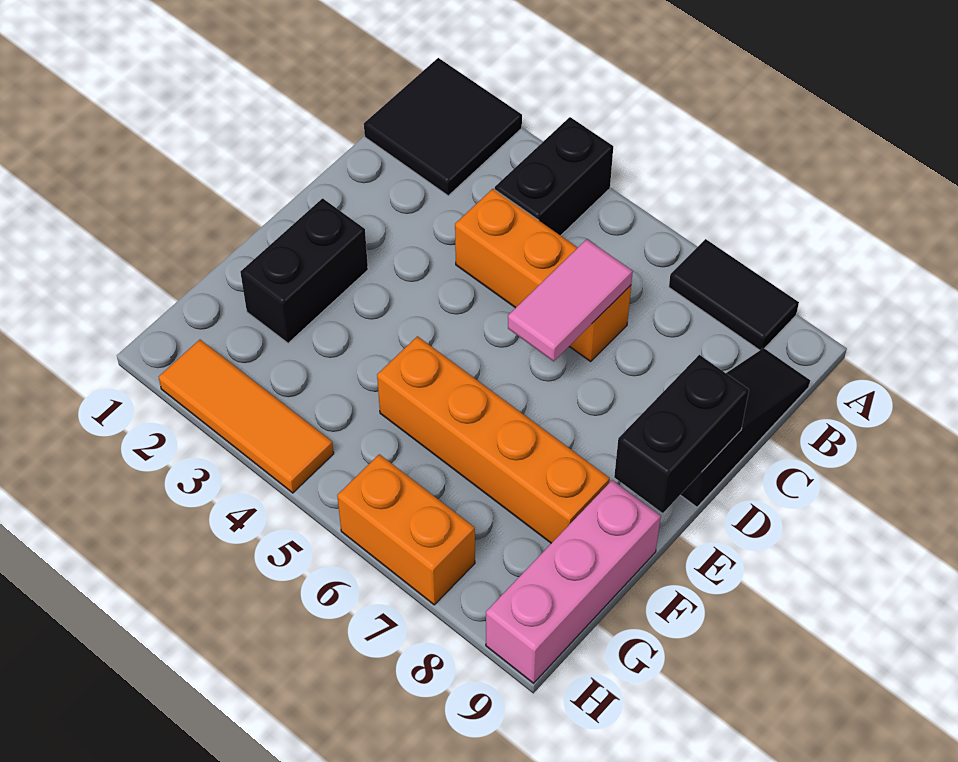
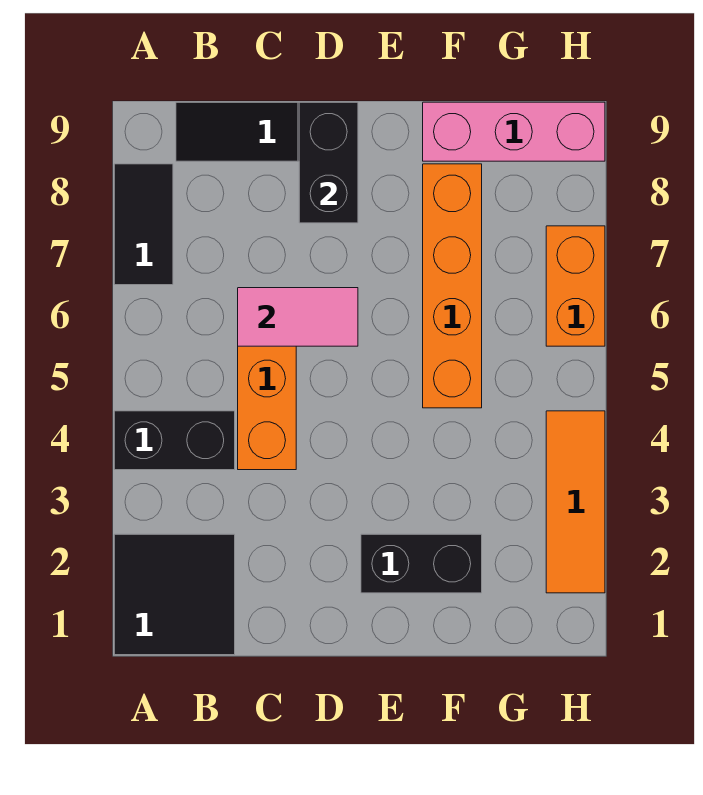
black 1x2 brick [614,355,749,513] -> black 1x2 brick turned to [299,102,358,223]

